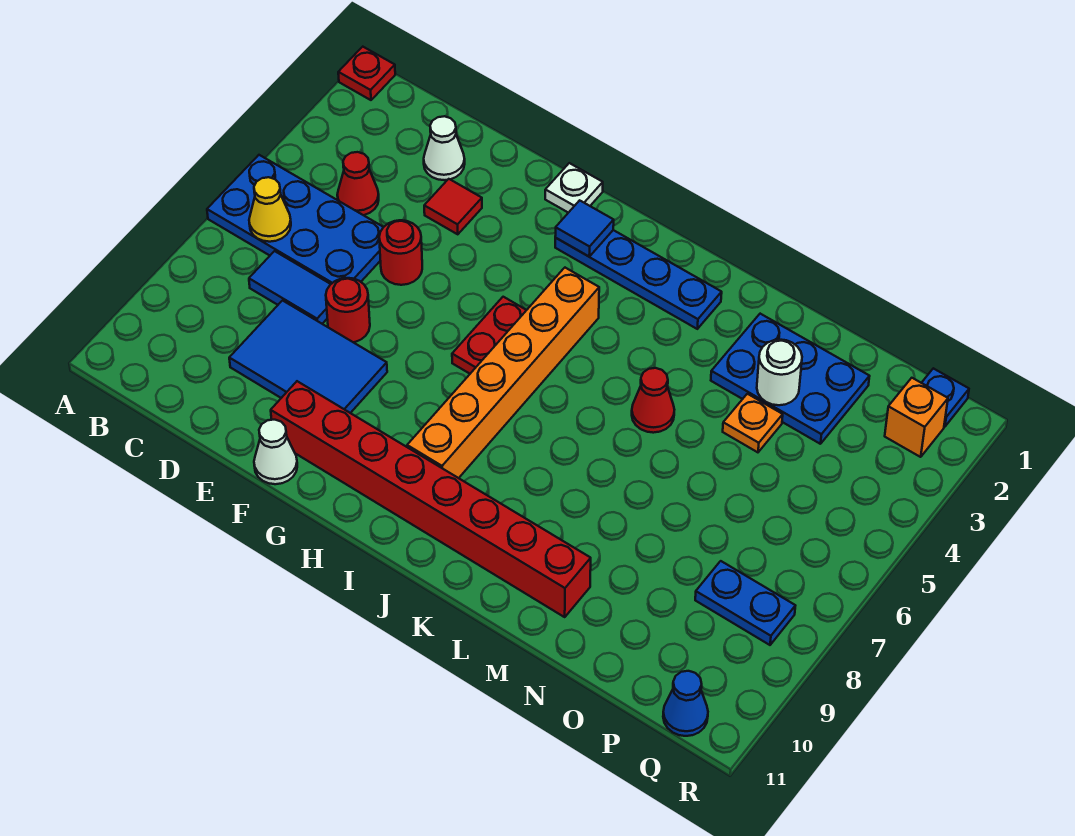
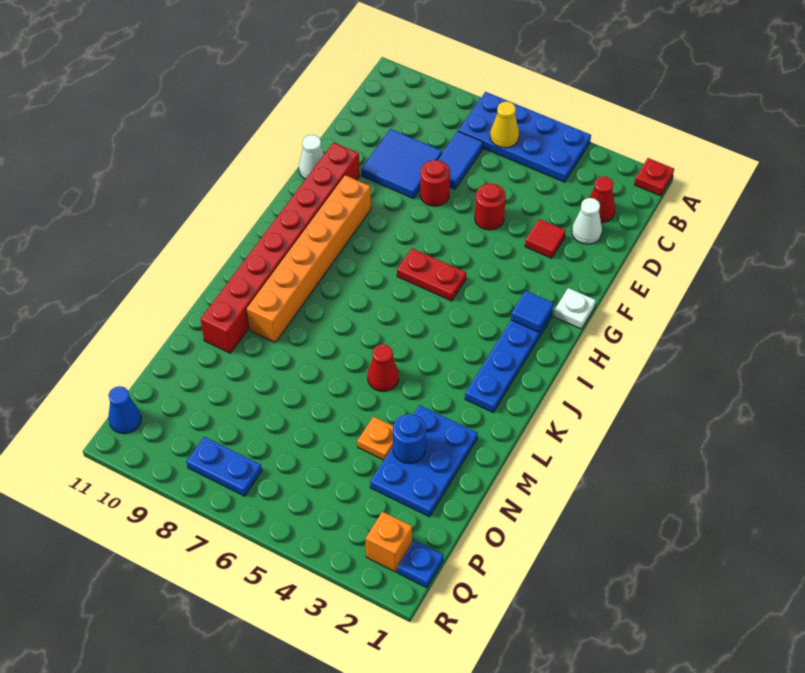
blue 2x4 plate [207,155,383,284] -> blue 2x4 plate turned to [458,92,591,182]
red 1x1 cone [337,152,379,215] -> red 1x1 cone moved to [589,176,615,223]
blue 2x3 tile [229,301,387,413] -> blue 2x2 tile [361,129,442,199]
orange 1x6 brick [407,268,599,478] -> orange 1x6 brick turned to [246,175,371,342]
white 1x1 round brick [757,340,802,405] -> blue 1x1 round brick [393,414,426,463]
blue 1x2 plate [695,561,795,645] -> blue 1x2 plate turned to [187,437,262,496]

